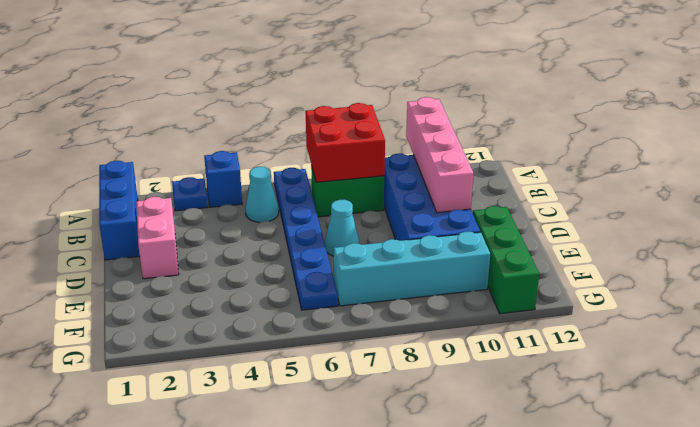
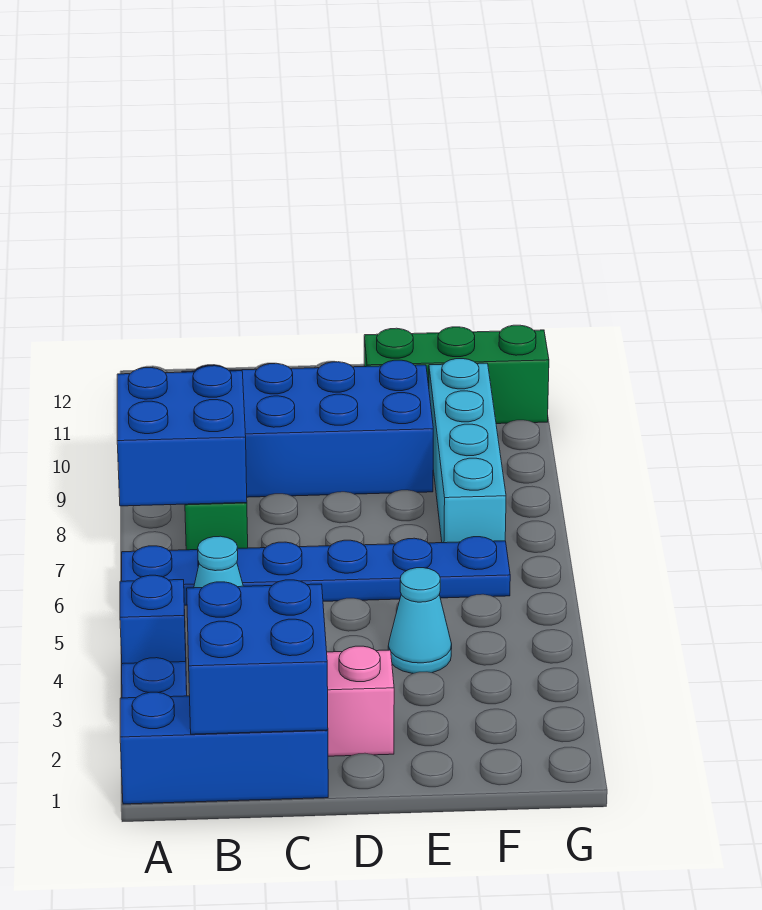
red 2x2 brick [306,103,385,182] -> blue 2x2 brick [117,366,247,506]
pink 1x4 brick [406,97,474,213] -> none
none -> blue 2x2 brick [187,580,328,734]
cyan 1x1 cone [325,200,359,256] -> cyan 1x1 cone moved to [388,568,452,673]

